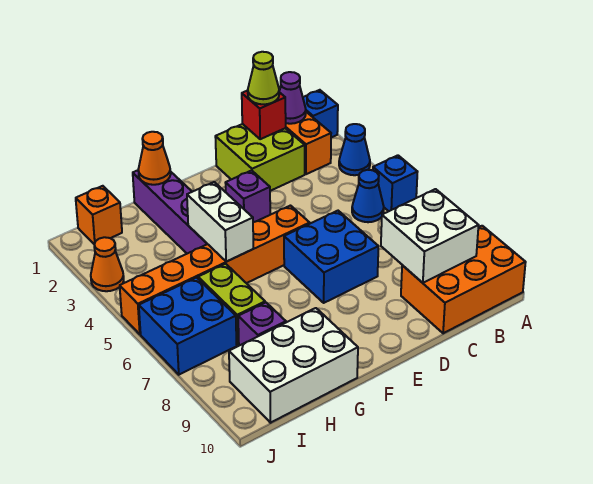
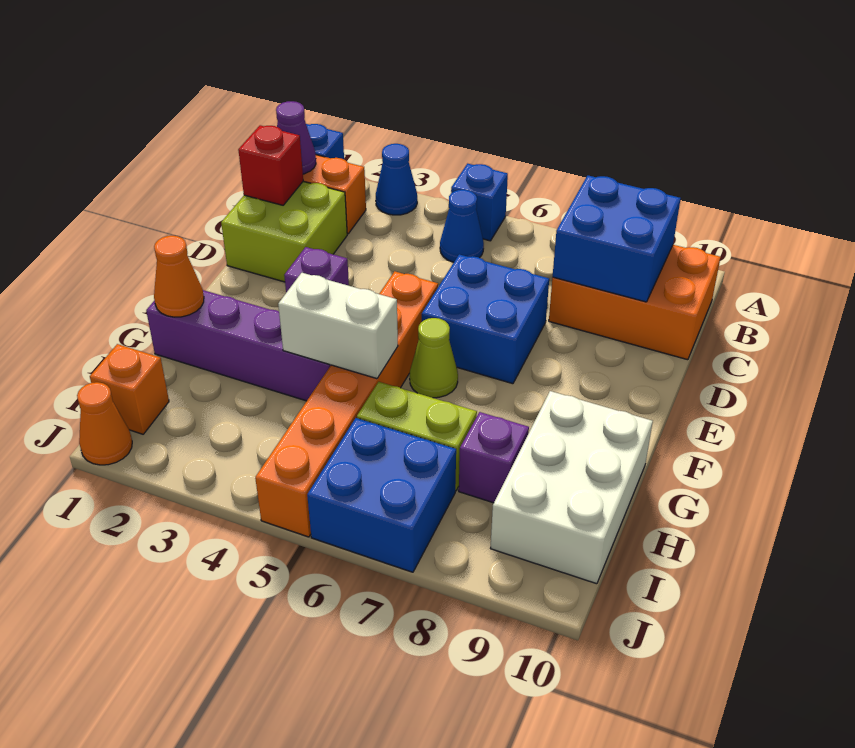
orange 2x3 brick [401,226,526,333] -> orange 2x3 brick turned to [549,245,720,360]
white 2x2 brick [381,189,479,283] -> blue 2x2 brick [553,176,681,302]
lime 1x1 cone [248,52,279,104] -> lime 1x1 cone moved to [410,318,458,398]
orange 1x1 cone [91,237,124,291] -> orange 1x1 cone moved to [77,382,132,465]

